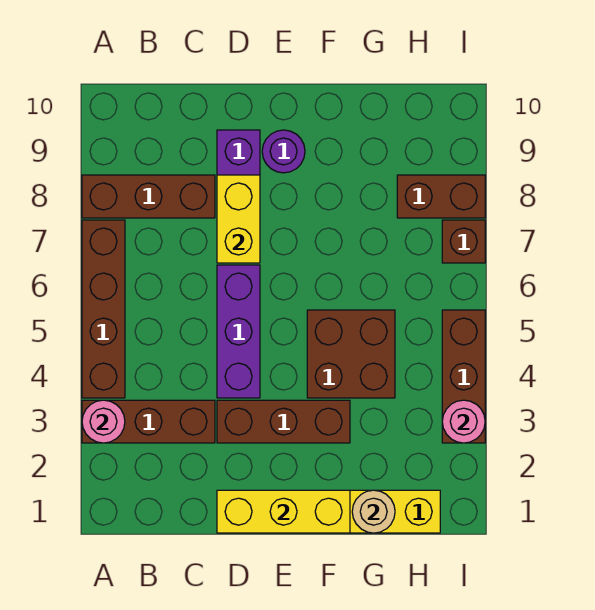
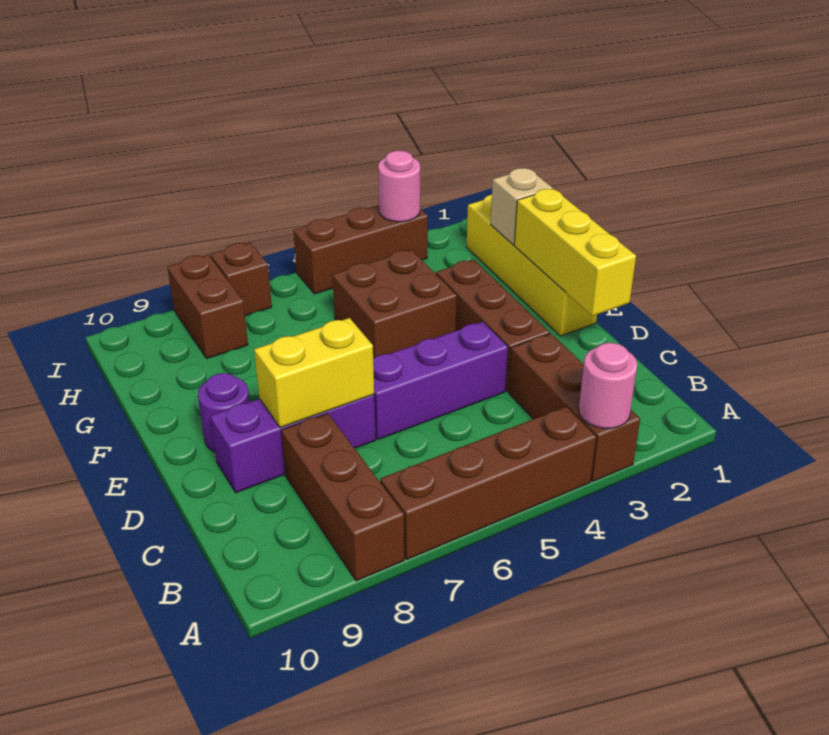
tan 1x1 round brick [352,490,395,533] -> tan 1x1 brick [491,168,553,245]

